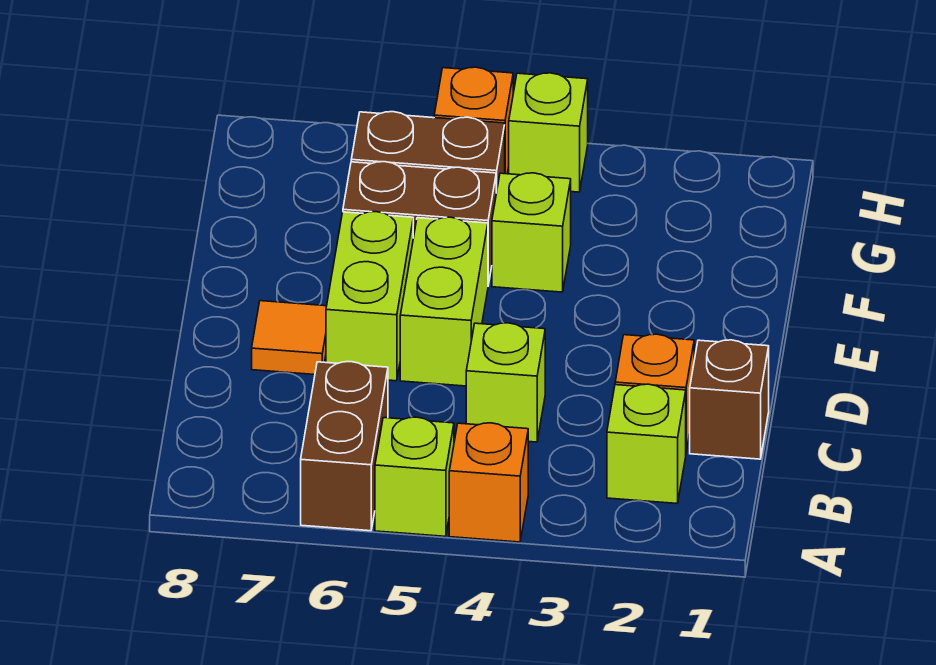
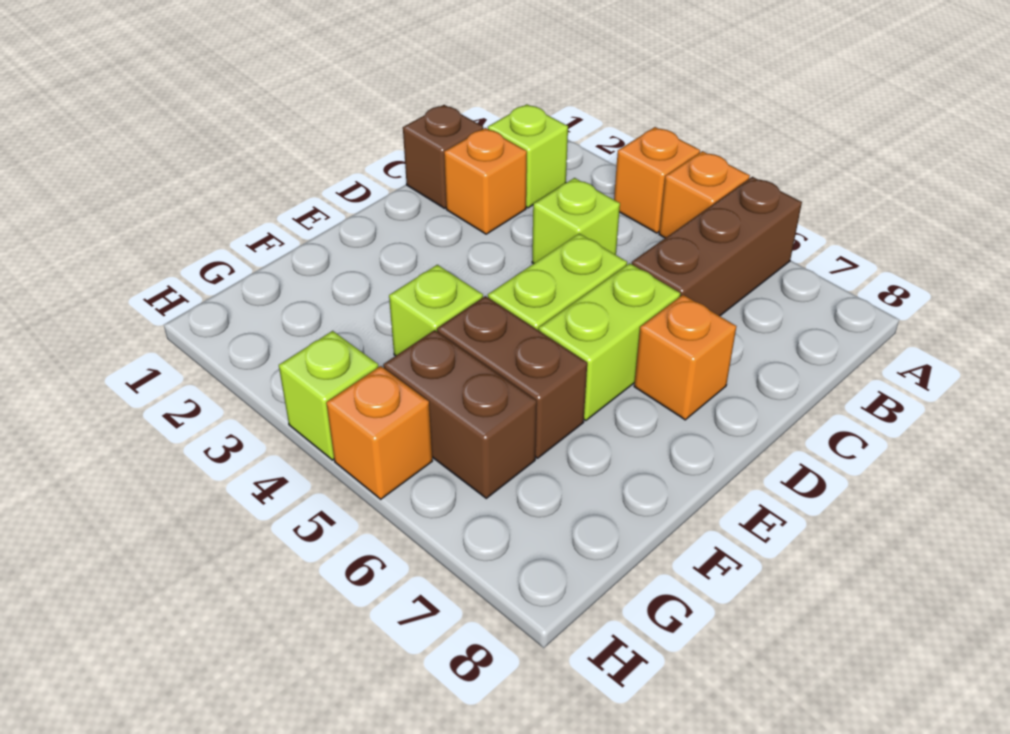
lime 1x1 brick [375,417,454,536] -> orange 1x1 brick [659,151,750,238]
brown 1x2 brick [301,362,388,531] -> brown 1x3 brick [632,177,802,316]
orange 1x1 tile [252,301,327,375] -> orange 1x1 brick [634,295,736,420]

